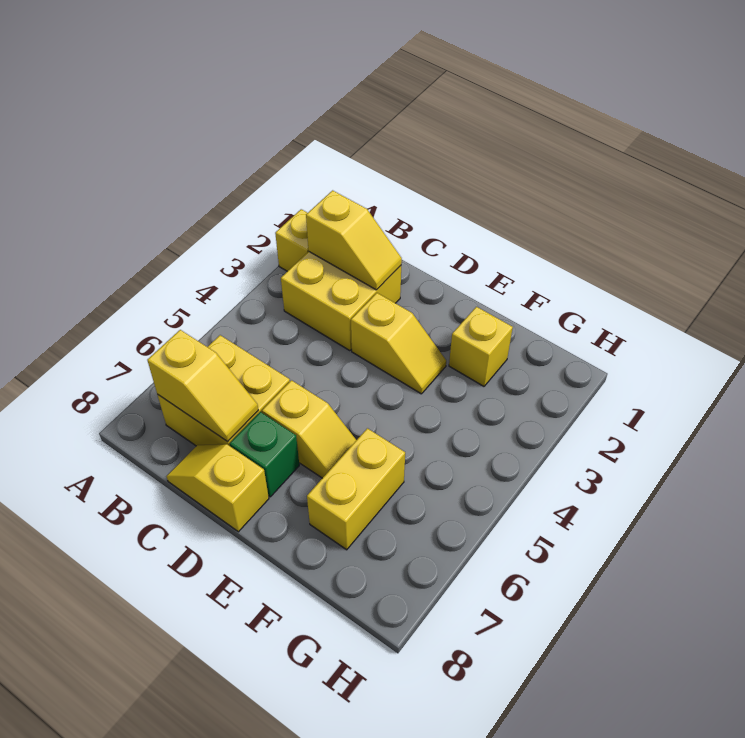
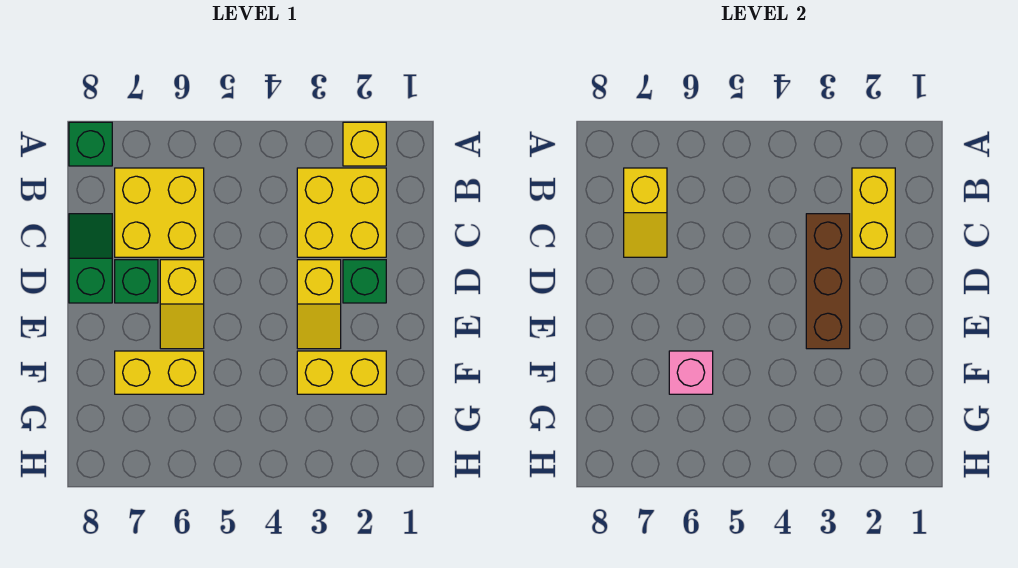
none -> green 1x1 brick [69,122,112,166]
yellow 1x2 slope [306,190,402,290] -> yellow 1x2 brick [852,168,895,257]
none -> brown 1x3 brick [806,214,850,349]
yellow 1x2 slope [167,444,269,532] -> green 1x2 slope [69,214,112,303]
none -> green 1x1 brick [343,260,386,303]
yellow 1x1 brick [449,307,513,386] -> yellow 1x2 brick [297,351,386,394]
none -> pink 1x1 brick [669,351,713,394]

